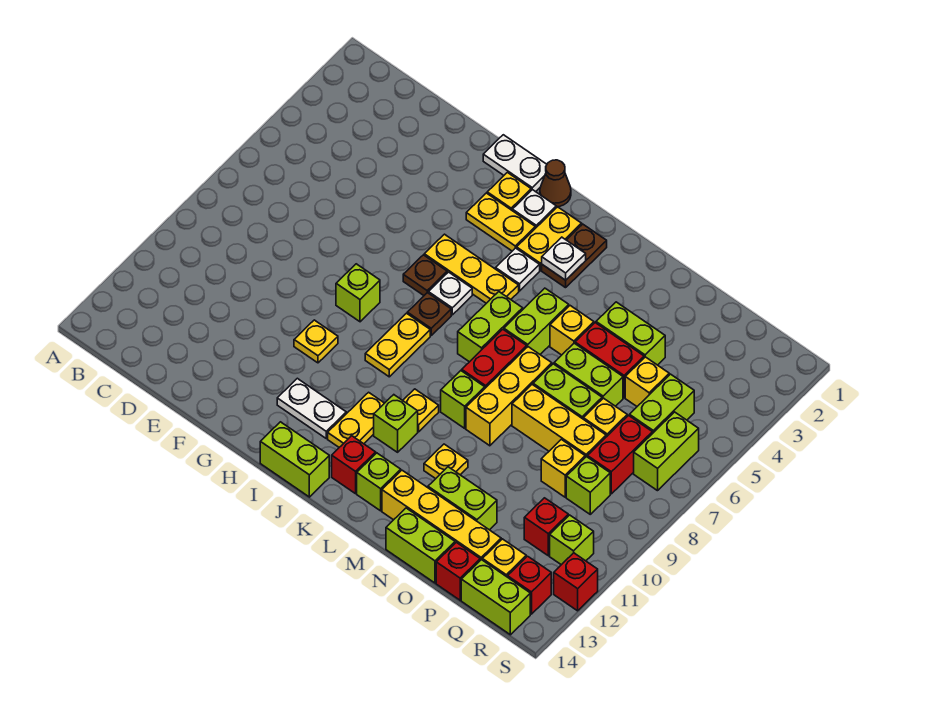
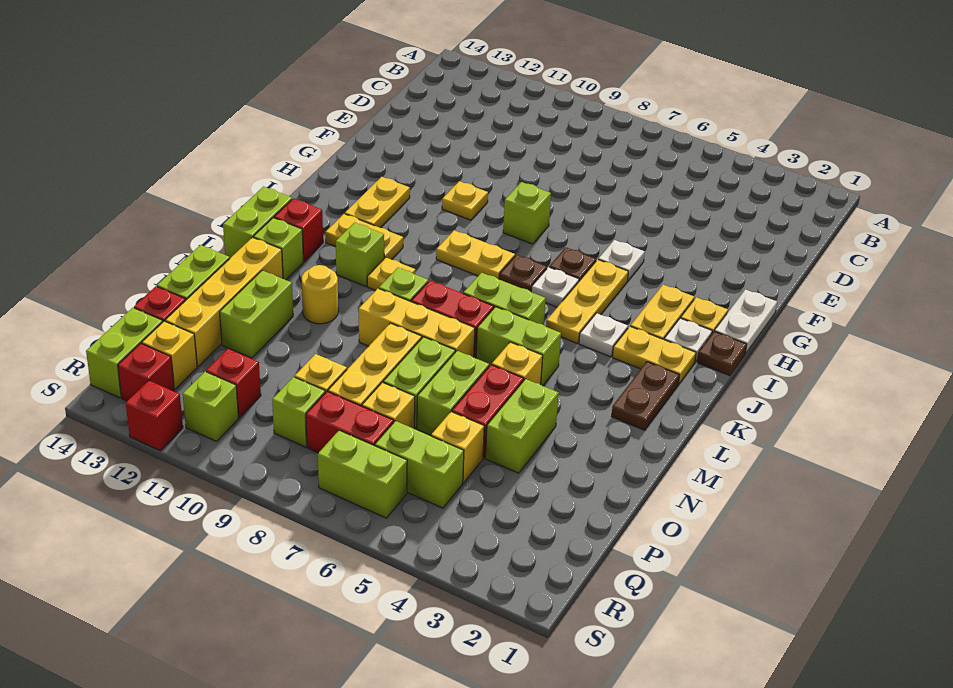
white 1x2 plate [277,378,346,438] -> yellow 1x2 plate [345,177,410,228]
brown 1x1 cone [540,160,571,207] -> brown 1x1 plate [697,331,747,376]
lime 1x2 brick [260,422,329,497] -> lime 1x2 brick moved to [223,187,292,258]
brown 1x2 plate [542,224,607,288] -> brown 1x2 plate turned to [612,362,679,430]
white 1x1 plate [542,237,586,280] -> white 1x1 plate moved to [598,240,645,281]
yellow 1x1 plate [424,444,468,479] -> yellow 1x1 round brick [302,265,338,324]

